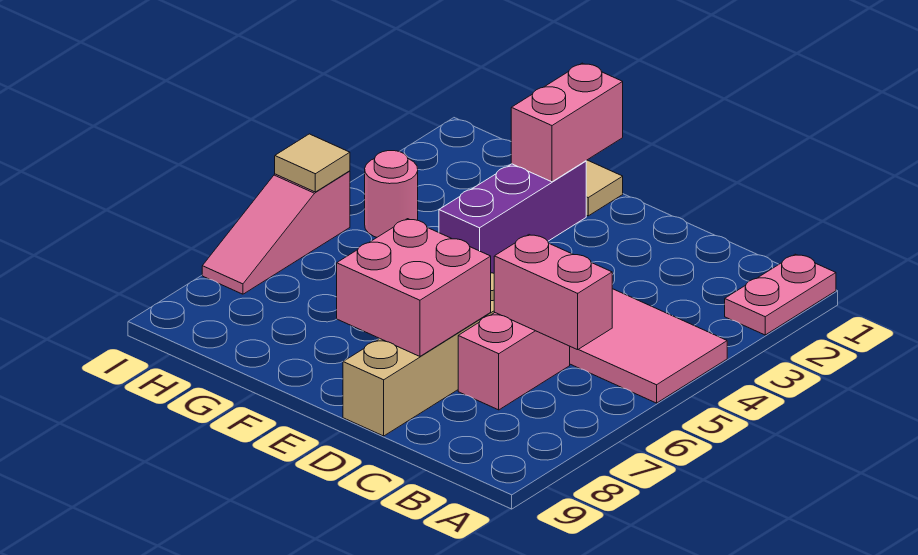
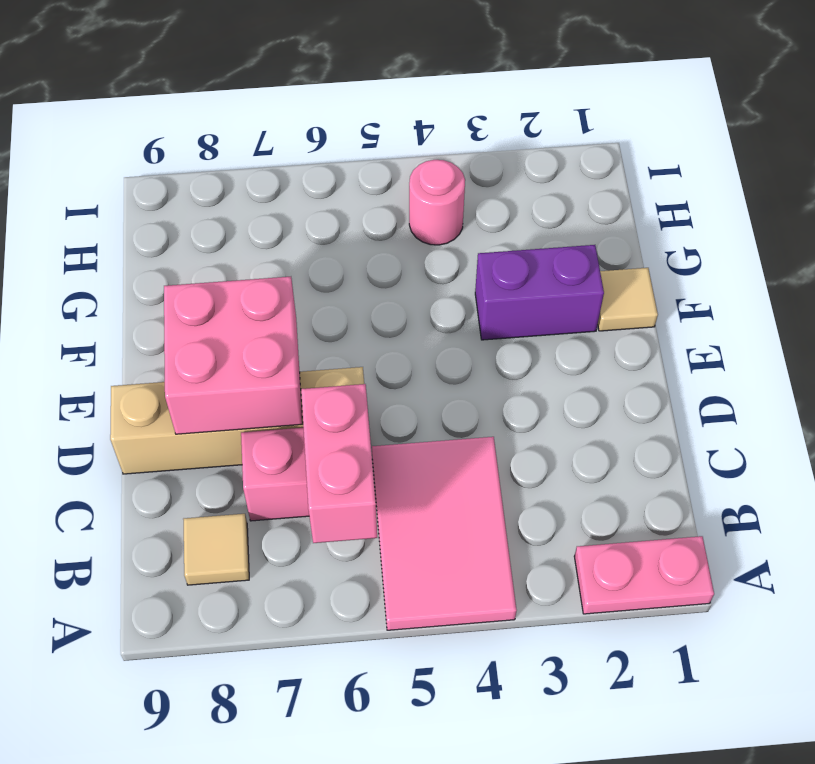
pink 1x2 brick [511,63,623,182] -> none
purple 1x3 brick [439,161,586,273] -> purple 1x2 brick [475,245,604,340]
pink 1x3 slope [202,171,350,294] -> none
tan 1x1 tile [275,134,350,192] -> tan 1x1 tile moved to [183,514,249,585]

